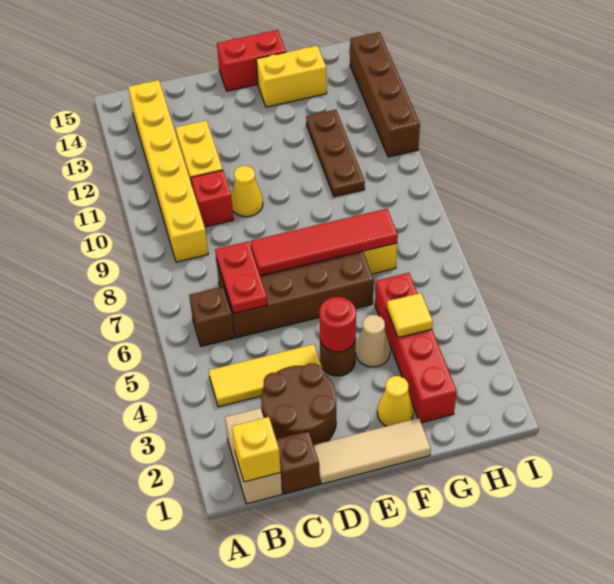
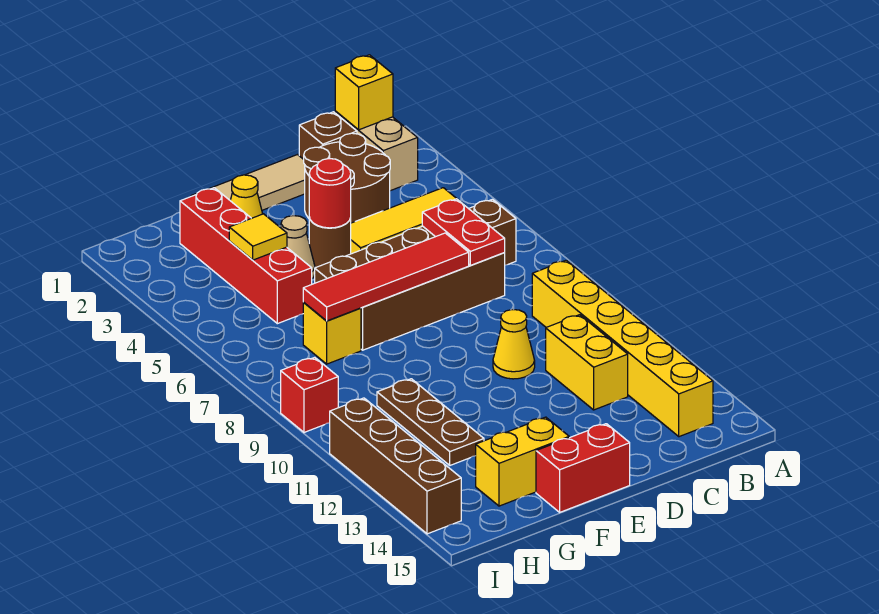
red 1x1 brick [191,170,234,227] -> red 1x1 brick moved to [281,357,338,432]

